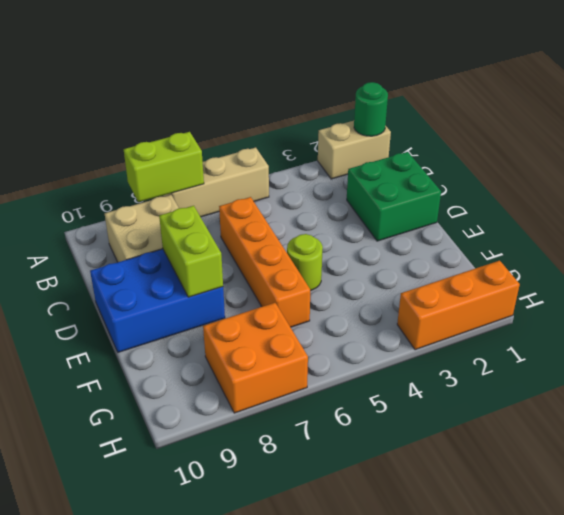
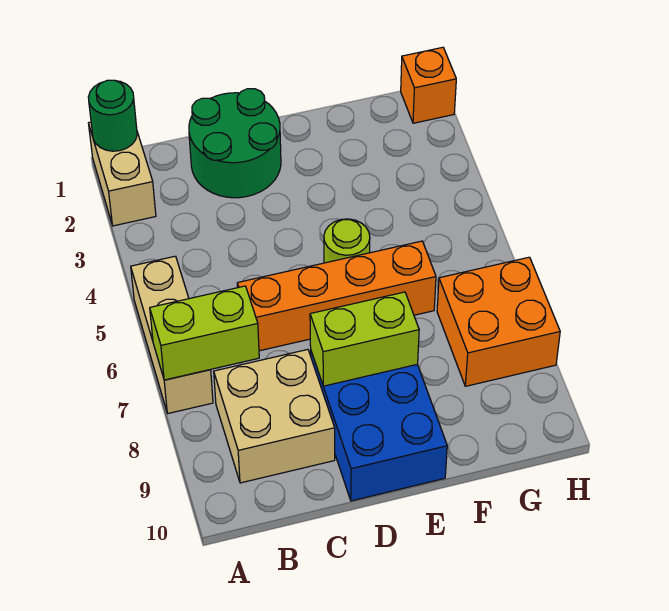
lime 1x2 brick [124,132,204,202] -> lime 1x2 brick turned to [150,286,259,380]
green 2x2 brick [347,152,441,241] -> green 2x2 round brick [189,89,281,198]
orange 1x3 brick [397,261,520,350] -> orange 1x1 brick [401,47,456,123]

